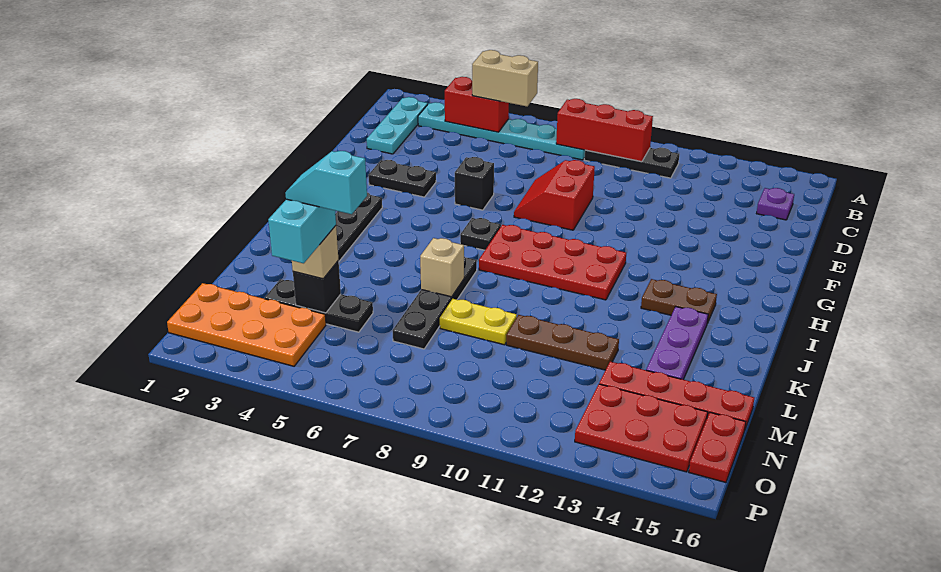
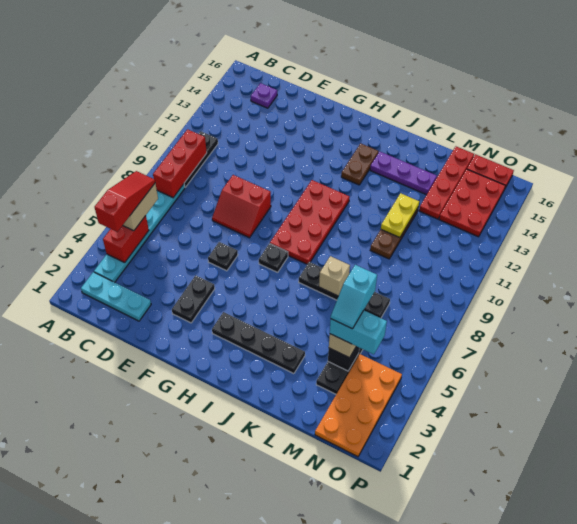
none -> red 1x3 slope [95,171,155,232]
black 1x1 brick [455,157,494,210] -> black 1x1 plate [208,242,238,271]
yellow 1x2 plate [440,299,517,345] -> yellow 1x2 plate moved to [381,193,419,238]

